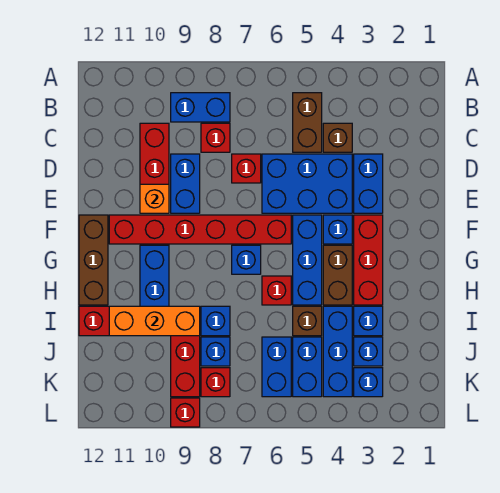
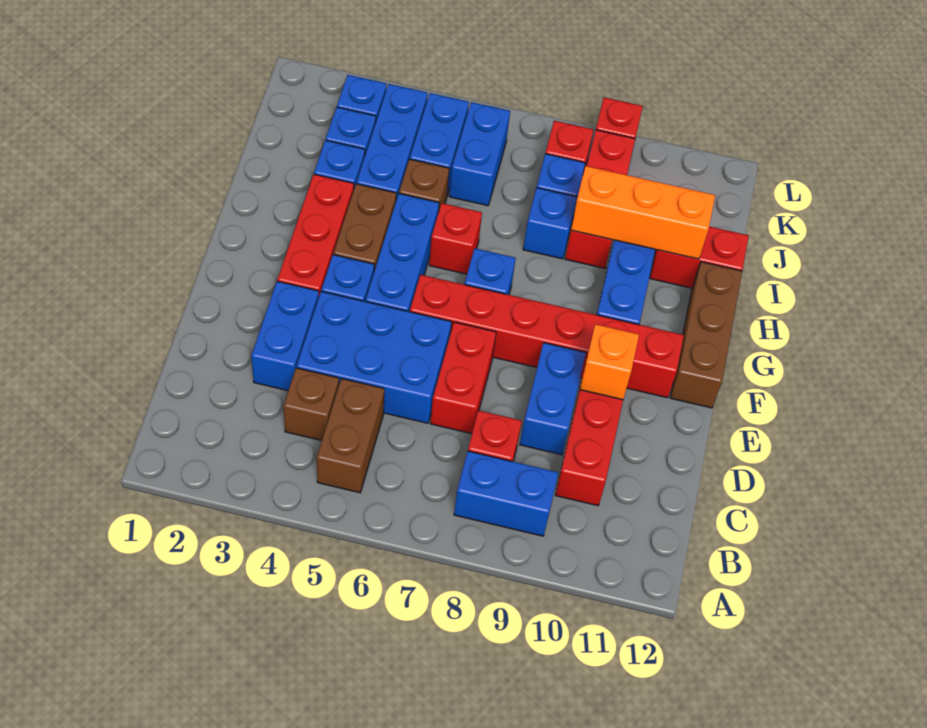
red 1x1 brick [232,154,261,183] -> red 1x2 brick [430,322,496,434]

